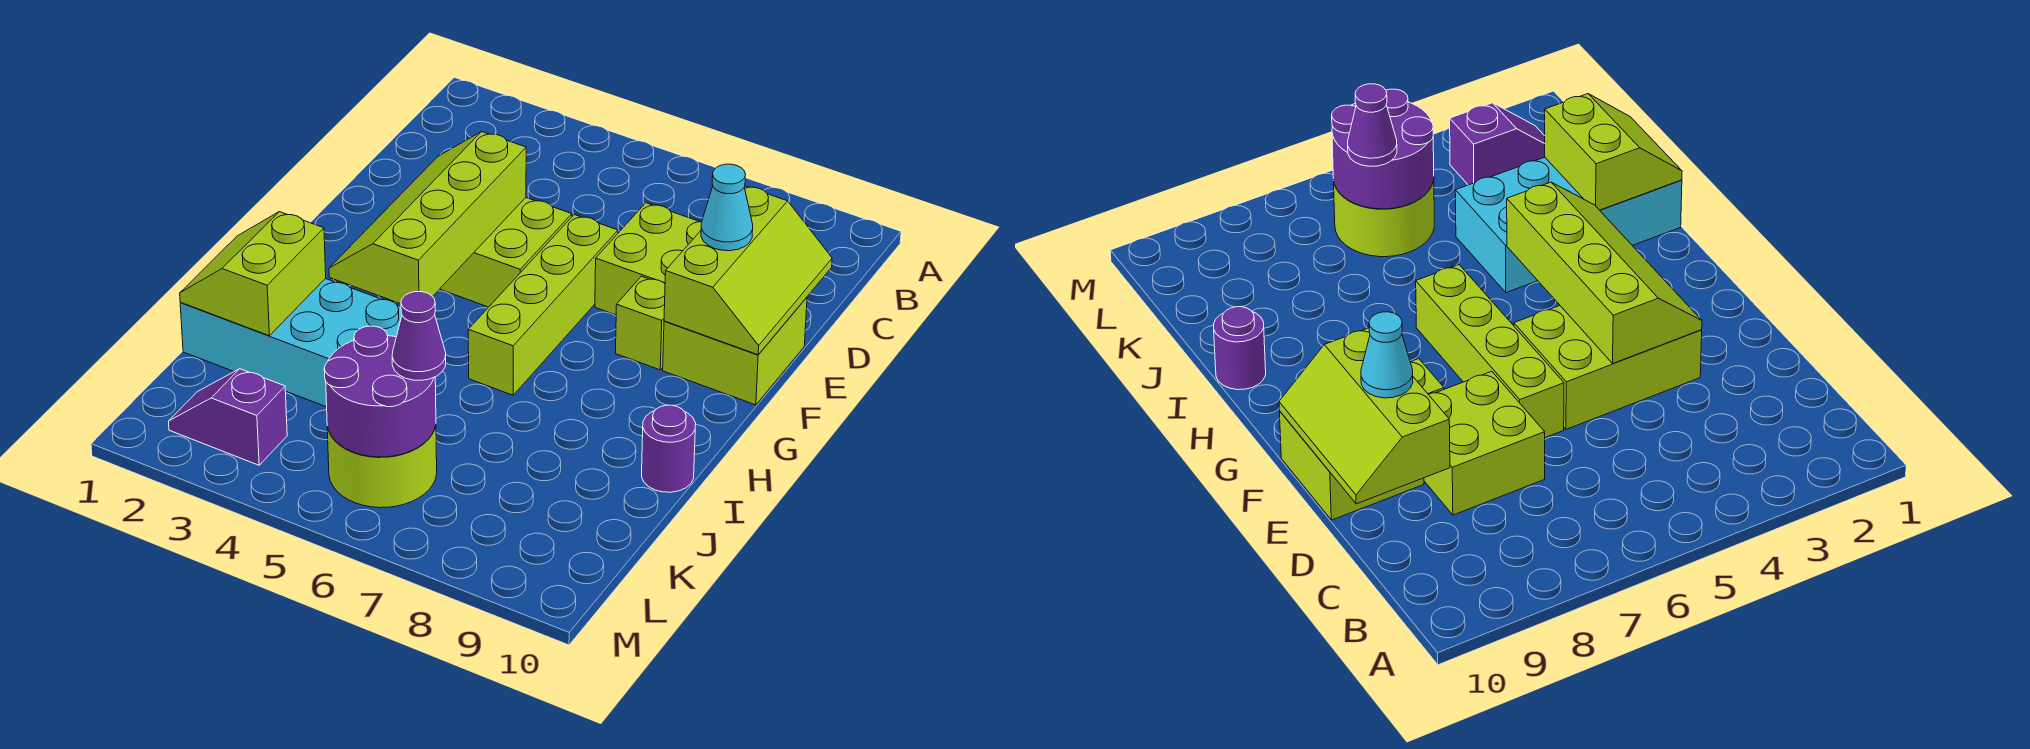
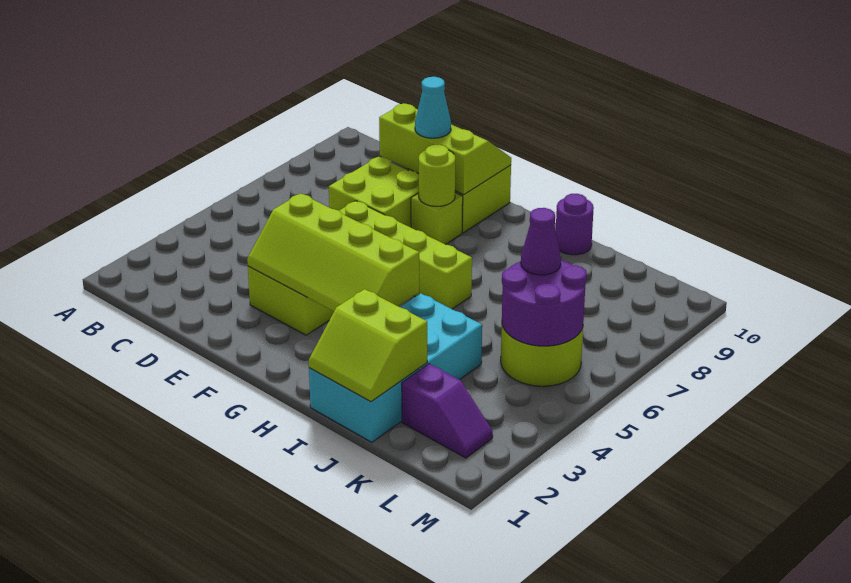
none -> lime 1x1 round brick [419,145,455,206]
purple 1x2 slope [169,369,287,465] -> purple 1x2 slope turned to [402,364,493,458]

